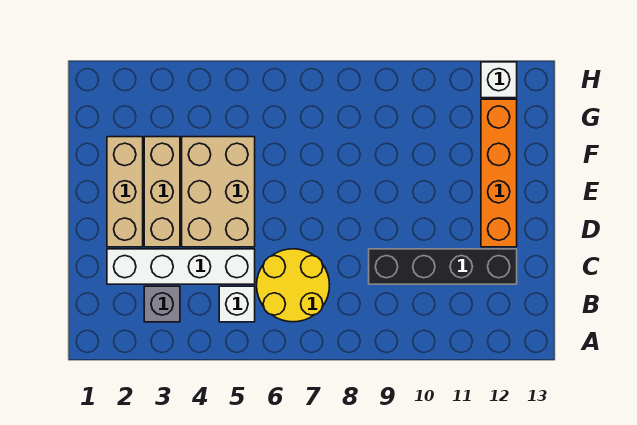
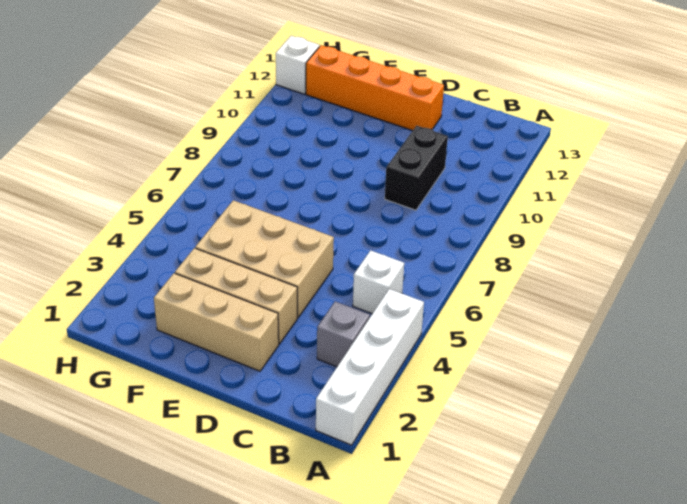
yellow 2x2 round brick [257,249,330,322] -> none
white 1x4 brick [107,249,255,284] -> white 1x4 brick moved to [316,289,424,445]
black 1x4 brick [369,249,517,284] -> black 1x2 brick [385,126,448,210]

